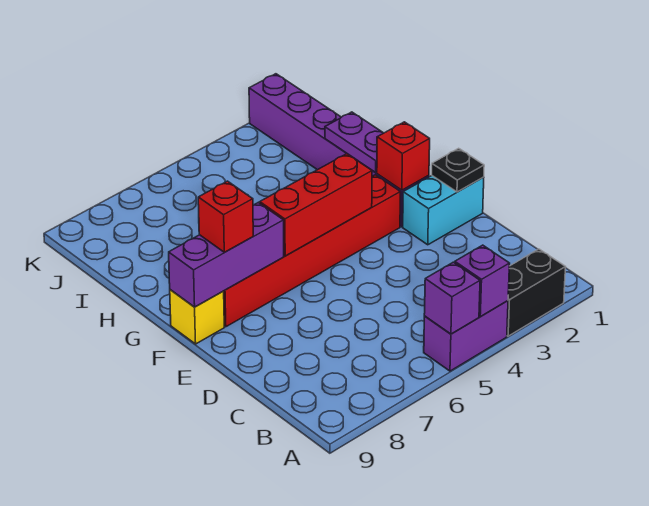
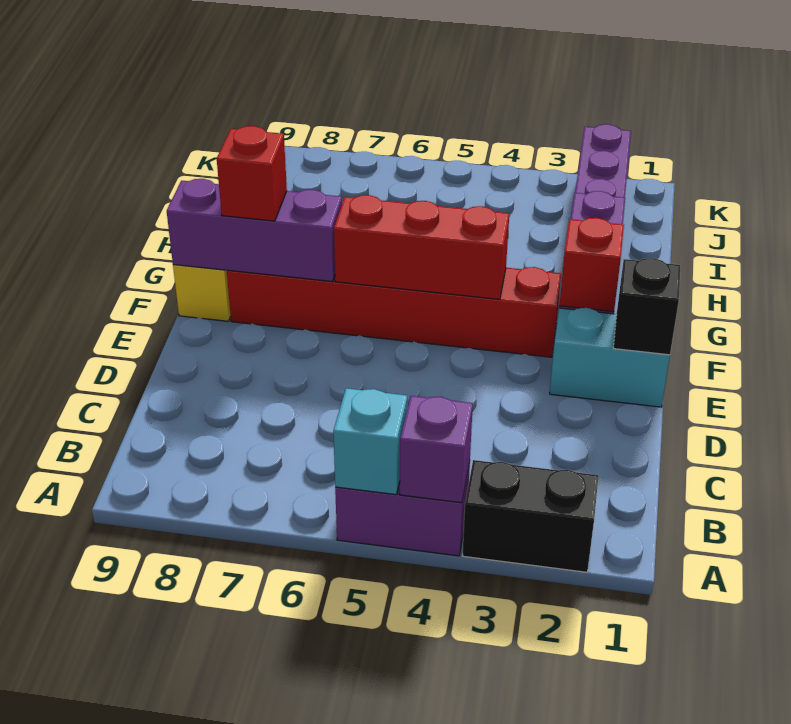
purple 1x1 brick [424,262,480,334] -> cyan 1x1 brick [333,388,407,495]
black 1x1 plate [432,148,484,192] -> black 1x1 brick [613,258,680,355]

